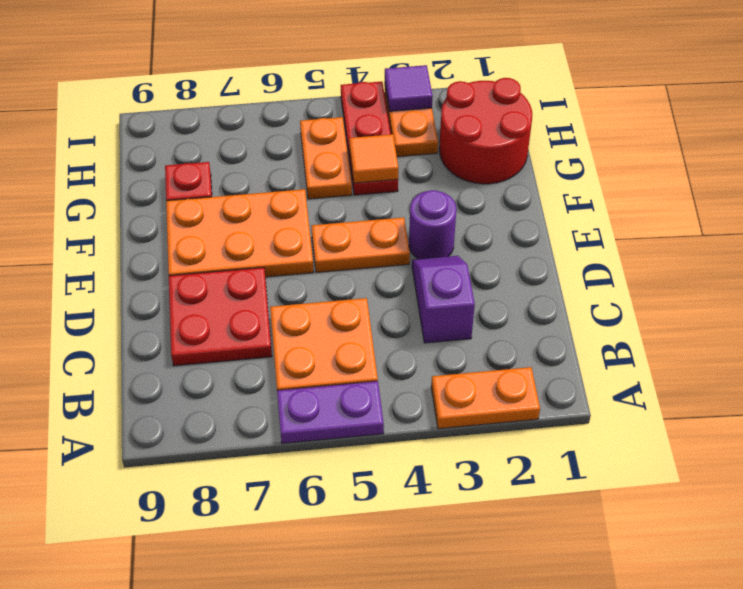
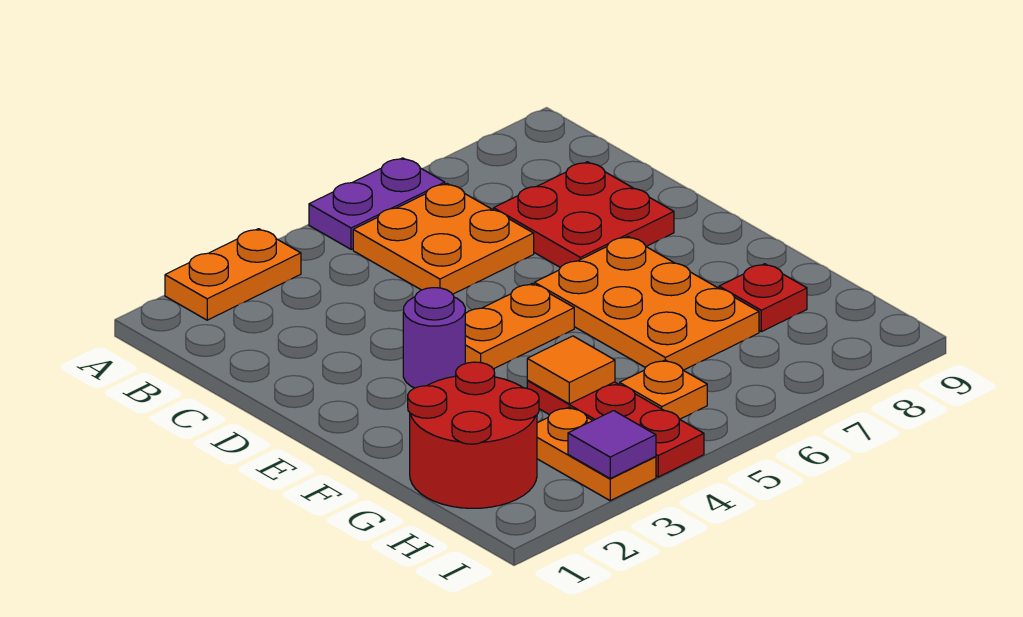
purple 1x2 slope [412,256,475,343] -> none
orange 2x3 plate [166,189,314,277] -> orange 2x3 plate turned to [534,237,759,370]
orange 1x2 plate [300,117,352,199] -> orange 1x1 plate [620,360,707,419]

